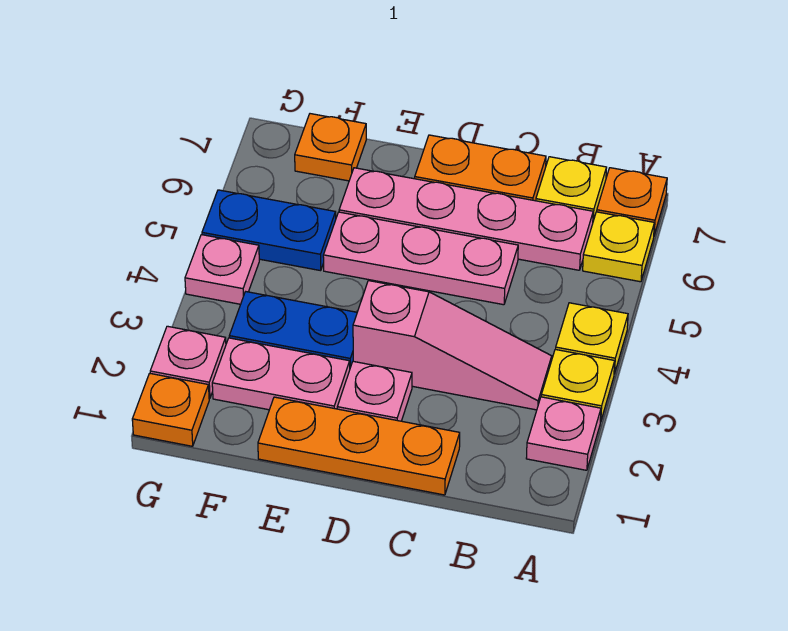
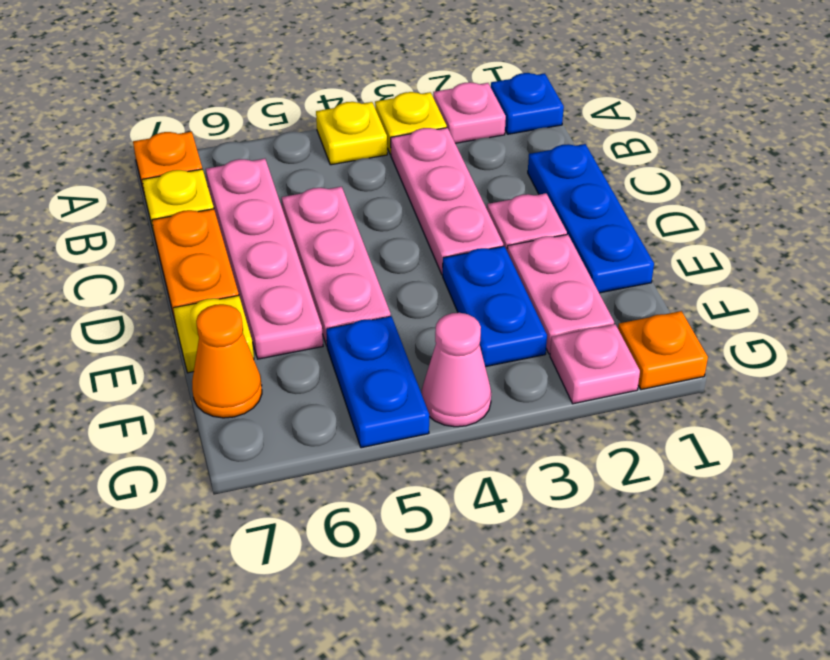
none -> blue 1x1 plate [491,73,564,134]
yellow 1x1 plate [583,212,654,282] -> yellow 1x1 plate moved to [173,296,254,373]
pink 1x3 slope [353,281,552,410] -> pink 1x3 plate [391,128,503,275]
orange 1x3 plate [258,397,460,495] -> blue 1x3 plate [528,144,654,293]
orange 1x1 plate [295,114,366,181] -> orange 1x1 cone [192,304,262,418]
pink 1x1 plate [185,235,259,304] -> pink 1x1 cone [422,313,491,427]

